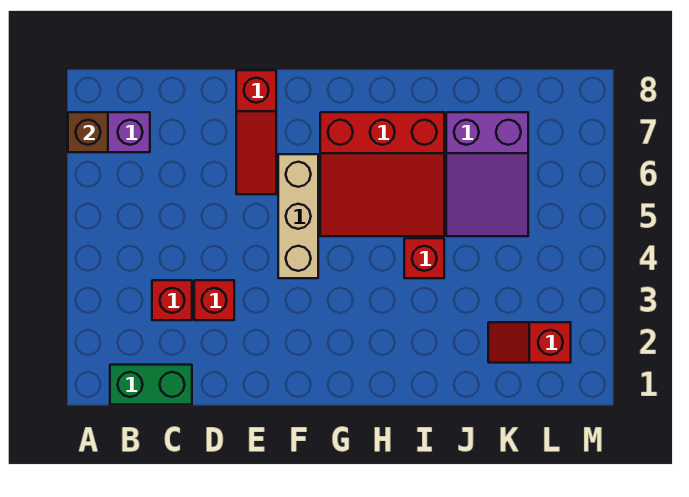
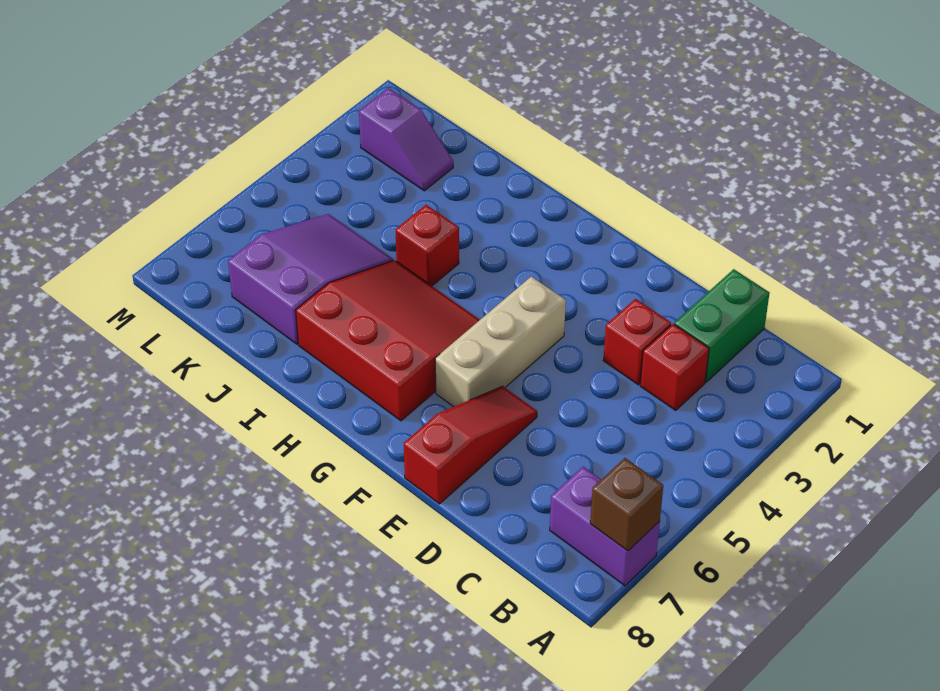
green 1x2 brick [110,365,192,405] -> green 1x2 brick turned to [674,269,770,382]
red 1x2 slope [488,322,571,363] -> purple 1x2 slope [359,88,453,191]

